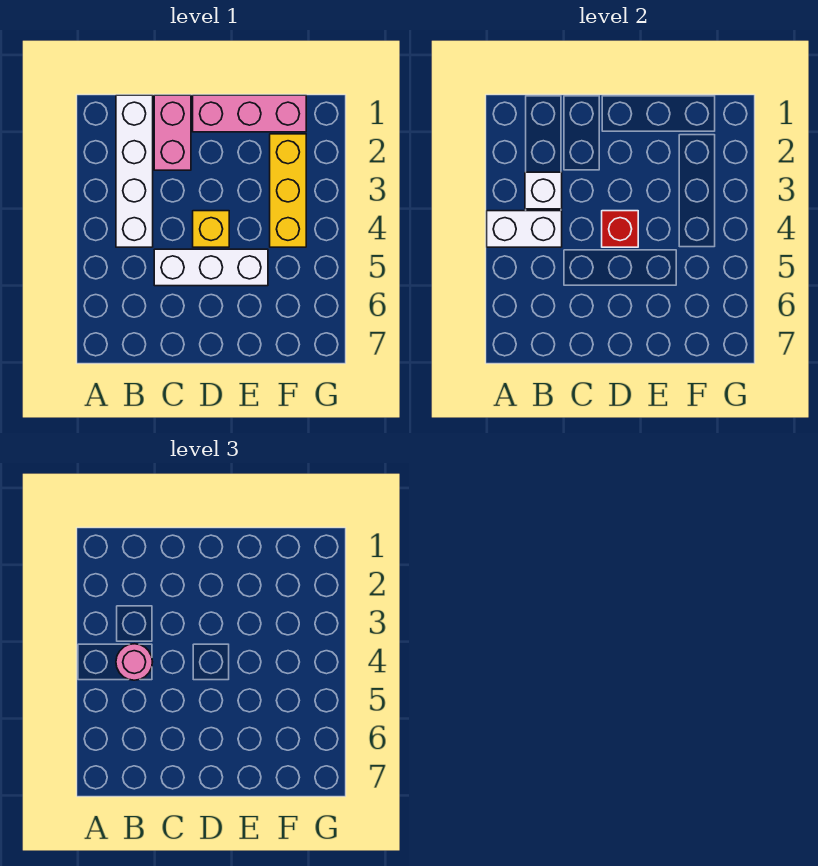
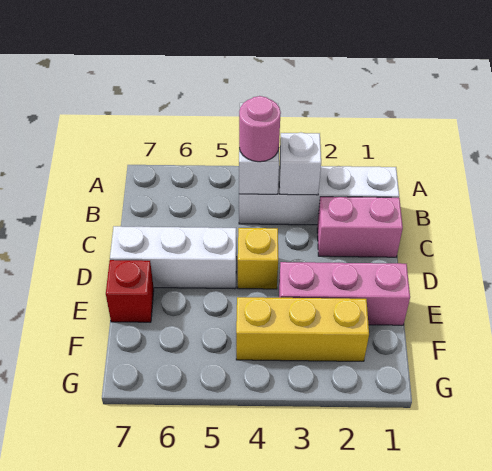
white 1x3 brick [154,249,268,286] -> white 1x3 brick turned to [110,226,236,289]
pink 1x3 brick [193,95,306,132] -> pink 1x3 brick turned to [279,262,410,325]
red 1x1 brick [602,211,638,247] -> red 1x1 brick moved to [106,260,154,322]

